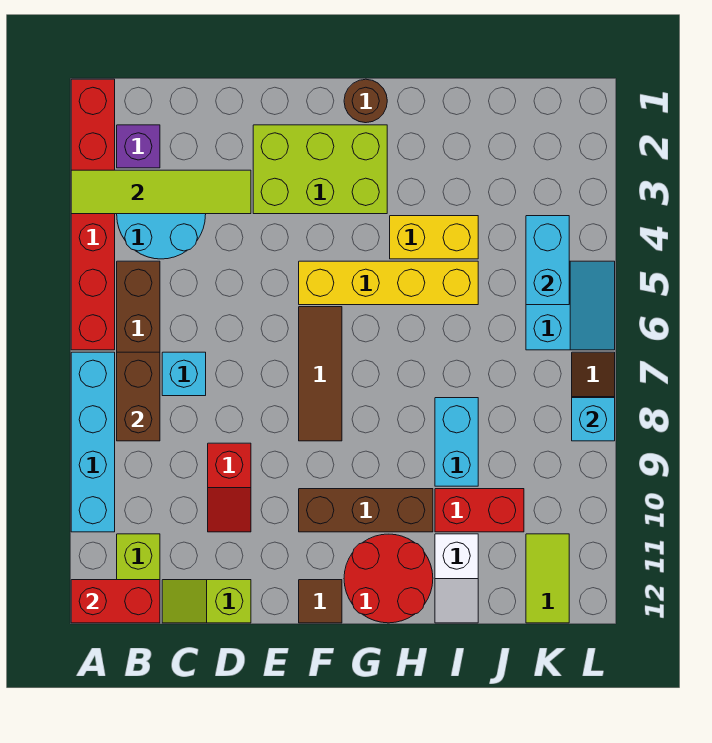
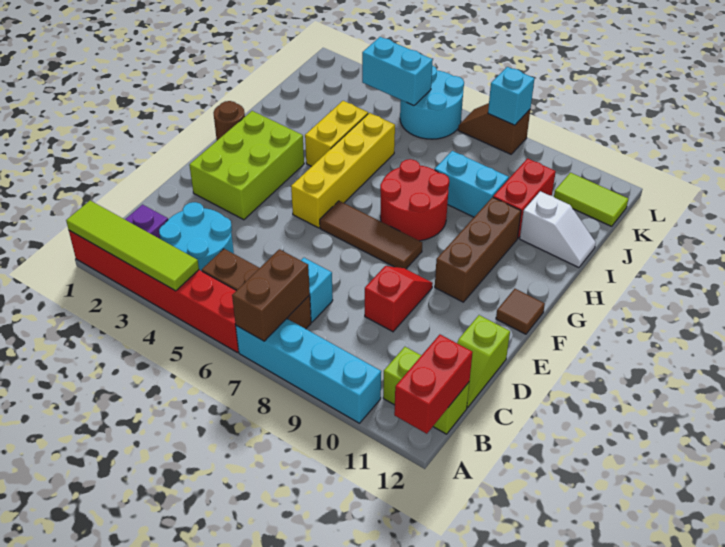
lime 1x4 tile [71,170,251,214] -> lime 1x4 tile turned to [66,201,199,291]
brown 1x2 brick [117,352,160,441] -> brown 1x2 brick turned to [232,249,310,341]
red 1x2 slope [208,443,251,532] -> red 1x2 slope turned to [365,266,433,332]
red 2x2 round brick [344,534,433,623] -> red 2x2 round brick moved to [380,159,449,241]
cyan 2x2 slope [526,261,615,350] -> cyan 2x2 round brick [400,65,464,139]

